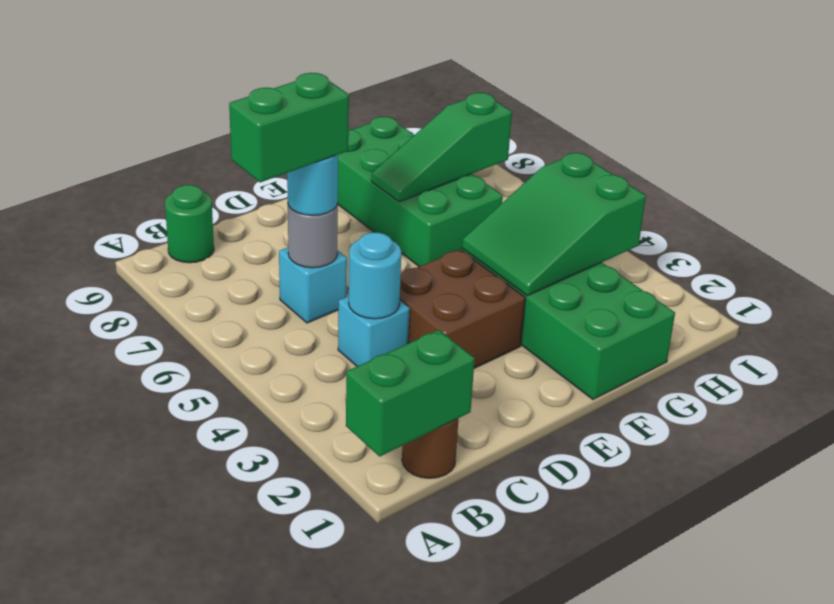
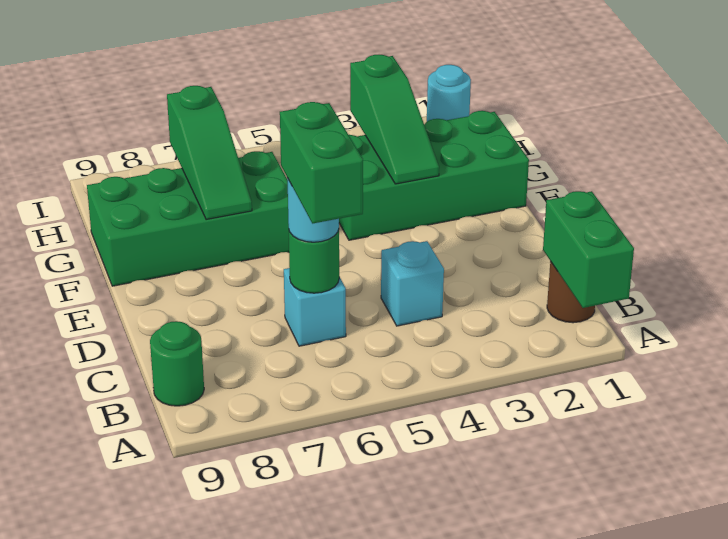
cyan 1x1 round brick [349,232,401,319] -> cyan 1x1 round brick moved to [427,65,471,121]
grey 1x1 round brick [288,204,338,268] -> green 1x1 round brick [289,230,339,293]
brown 2x2 brick [400,250,525,368] -> none
green 2x3 slope [462,153,646,296] -> green 1x3 slope [350,55,439,184]

